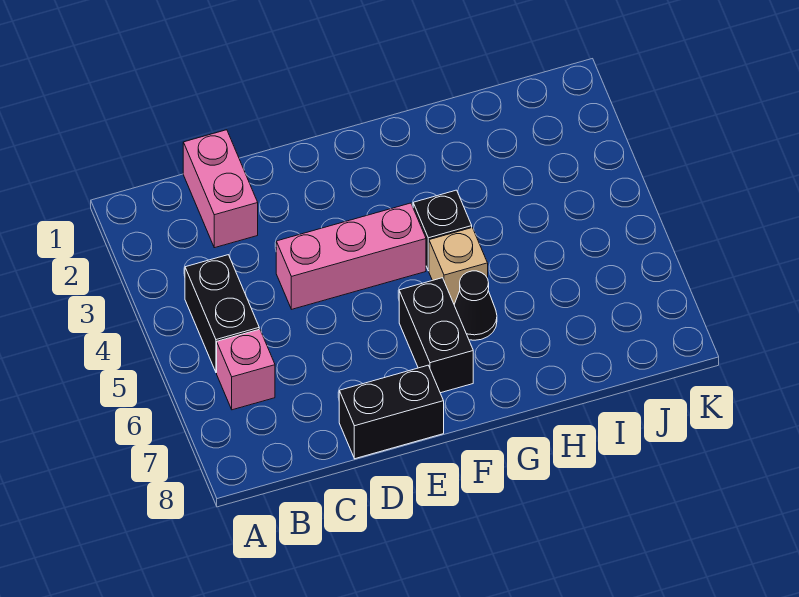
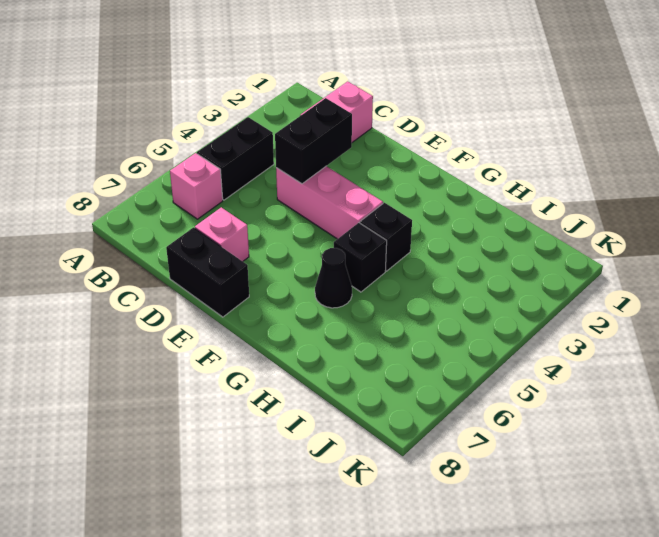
none -> pink 1x1 brick [195,207,249,261]
black 1x2 brick [399,278,473,393] -> black 1x2 brick moved to [275,98,352,184]
tan 1x1 brick [429,228,488,304] -> black 1x1 brick [334,223,387,292]

